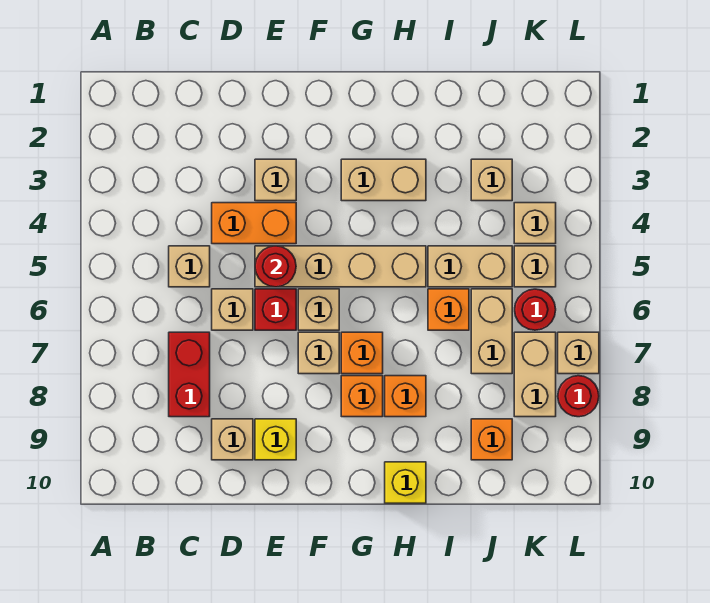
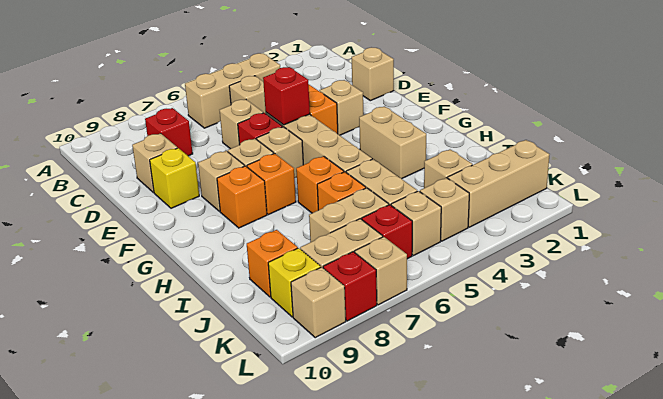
none -> tan 1x3 brick [185,53,280,128]
red 1x2 brick [169,332,210,417] -> red 1x1 brick [145,108,193,156]
none -> tan 1x1 brick [352,47,394,101]
red 1x1 round brick [255,246,296,287] -> red 1x1 brick [263,67,310,125]
none -> tan 1x1 brick [198,151,245,212]
orange 1x1 brick [385,376,426,417] -> orange 1x1 brick moved to [296,156,344,213]
yellow 1x1 brick [385,462,426,503] -> yellow 1x1 brick moved to [268,248,321,317]
none -> tan 1x3 brick [448,140,550,227]
red 1x1 round brick [515,289,556,330] -> red 1x1 brick [362,205,412,259]
red 1x1 round brick [558,376,599,417] -> red 1x1 brick [323,252,377,321]
none -> tan 1x1 brick [291,267,346,338]

